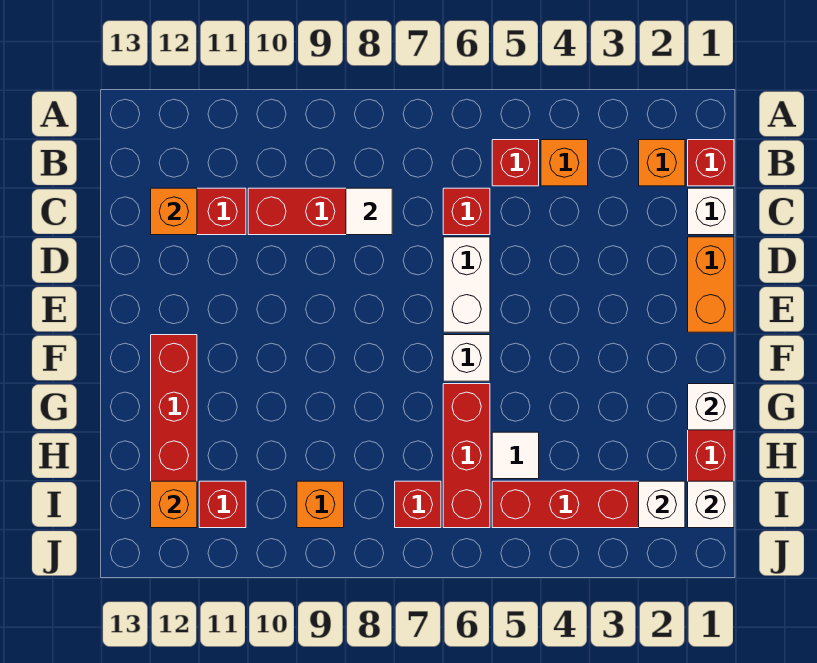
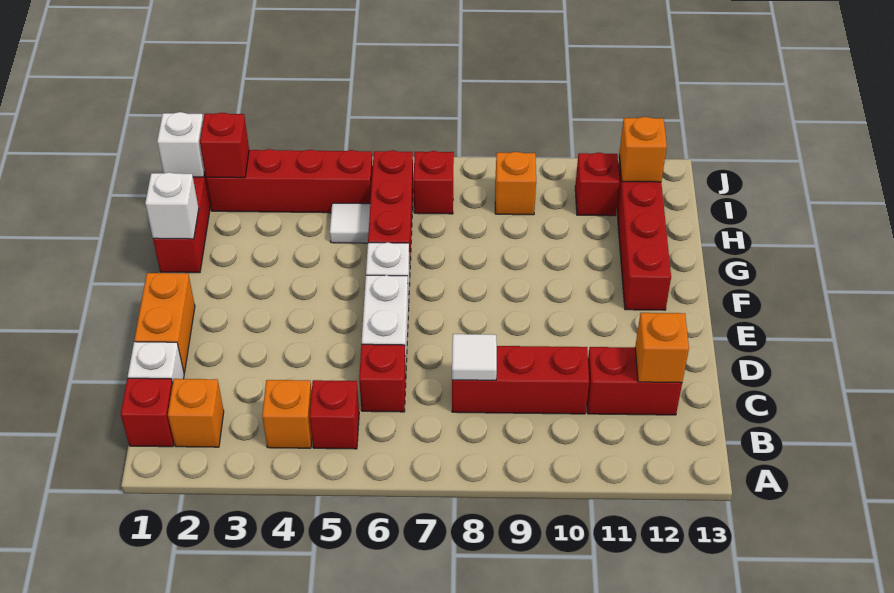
white 1x1 brick [639,481,685,528] -> red 1x1 brick [200,113,249,178]

